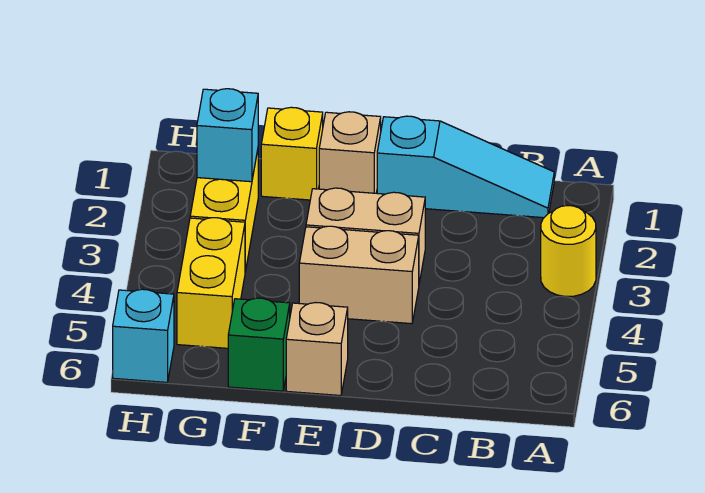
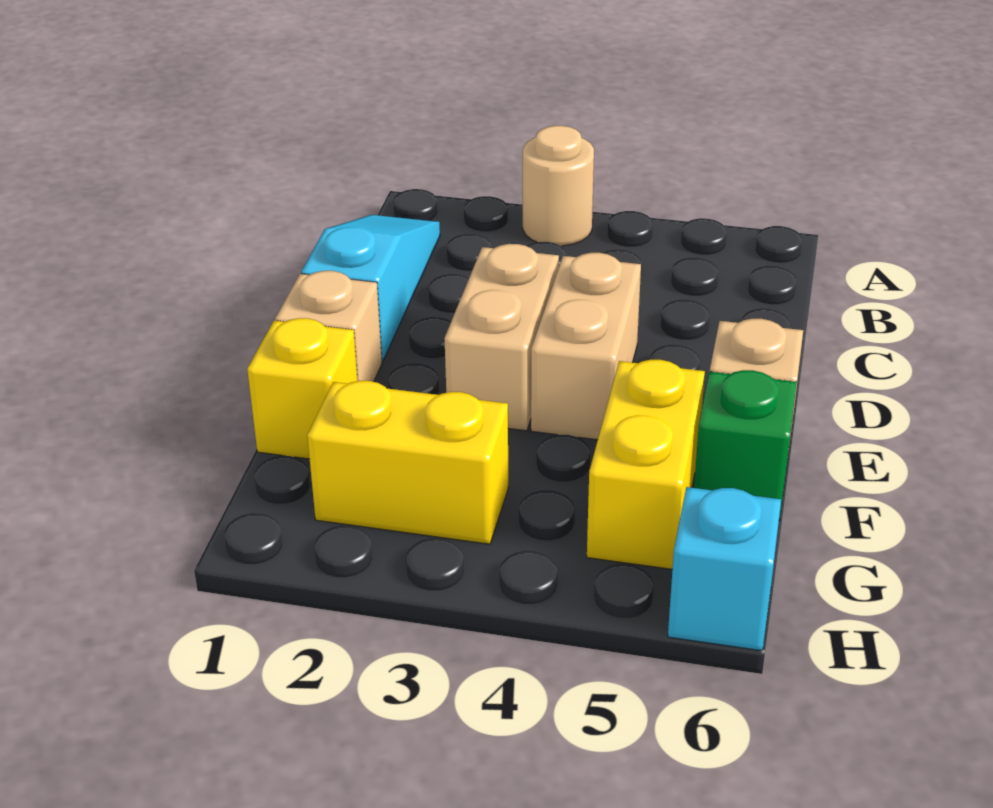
yellow 1x1 round brick [541,206,596,296] -> tan 1x1 round brick [523,126,594,246]
cyan 1x1 brick [197,89,258,182] -> none
yellow 1x2 brick [177,218,245,348] -> yellow 1x2 brick turned to [587,360,705,569]

